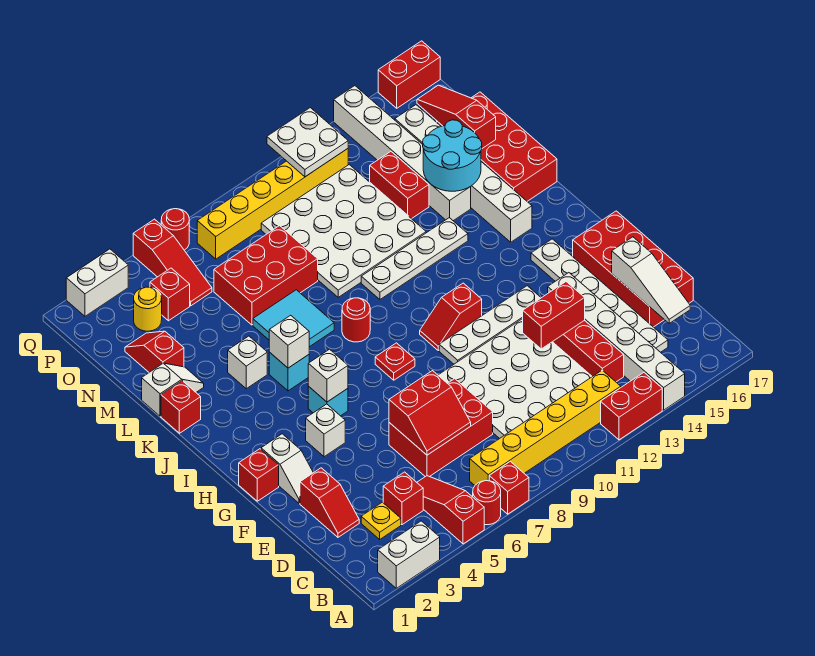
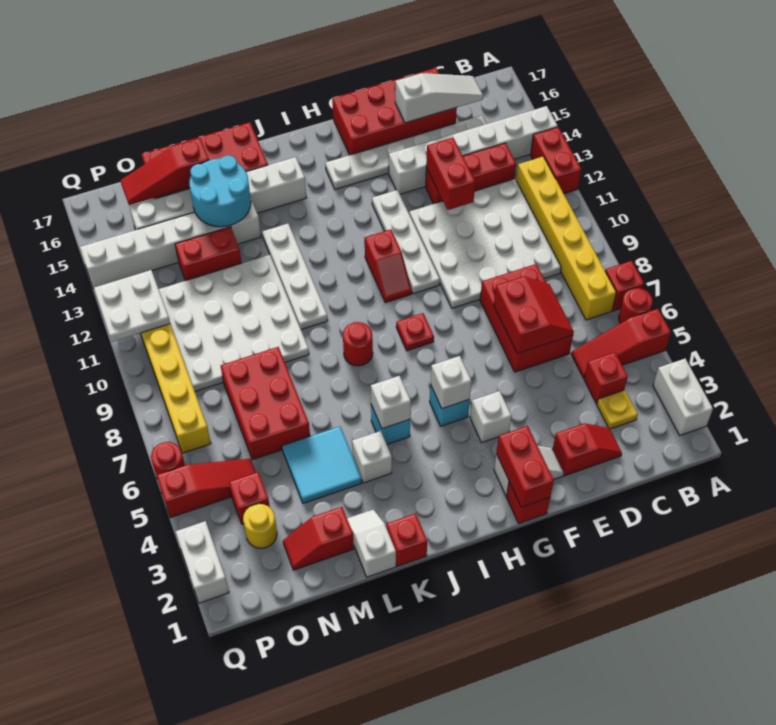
cyan 2x2 tile [253,290,334,347] -> cyan 2x2 tile moved to [282,426,362,503]
red 1x2 brick [378,41,440,108] -> red 1x2 brick moved to [496,426,554,507]

